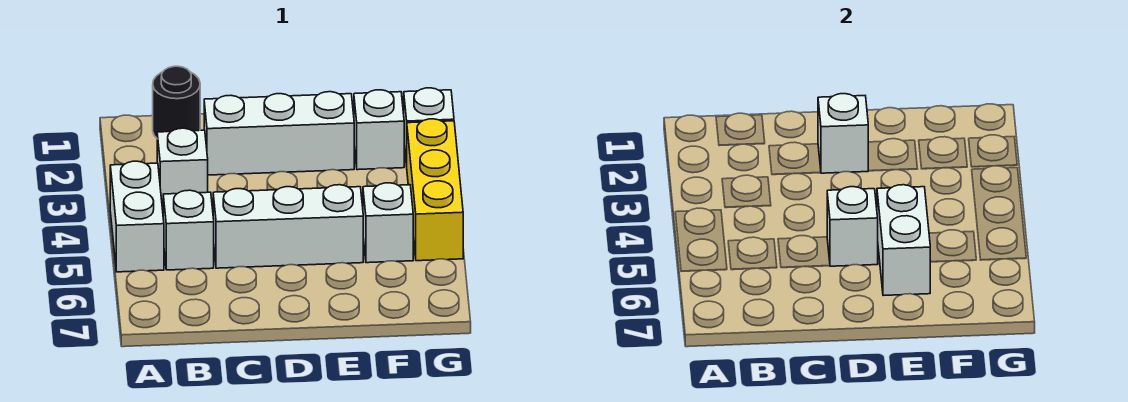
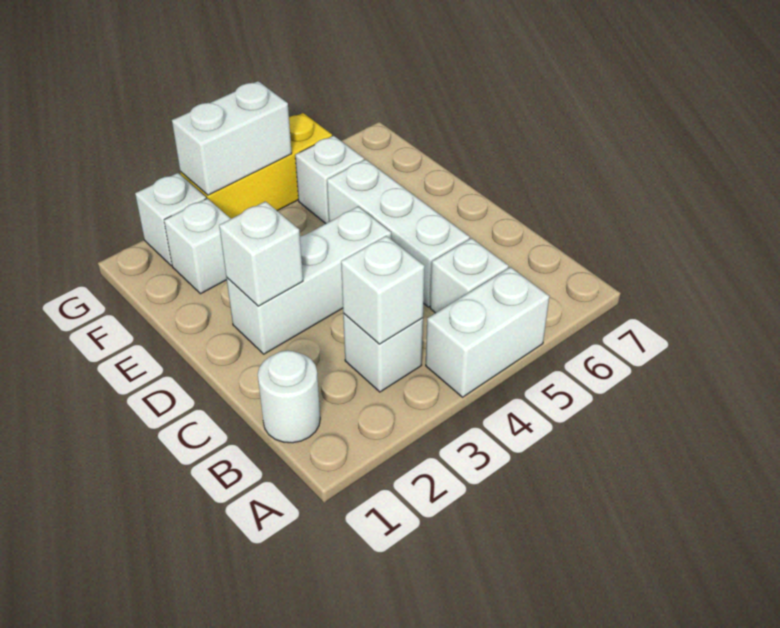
black 1x1 round brick [153,66,200,138] -> white 1x1 round brick [258,350,320,443]
white 1x3 brick [204,92,354,175] -> white 1x3 brick turned to [226,207,391,354]
white 1x1 brick [827,187,878,266] -> white 1x1 brick moved to [341,236,424,344]
white 1x2 brick [877,185,930,296] -> white 1x2 brick moved to [172,81,292,195]

